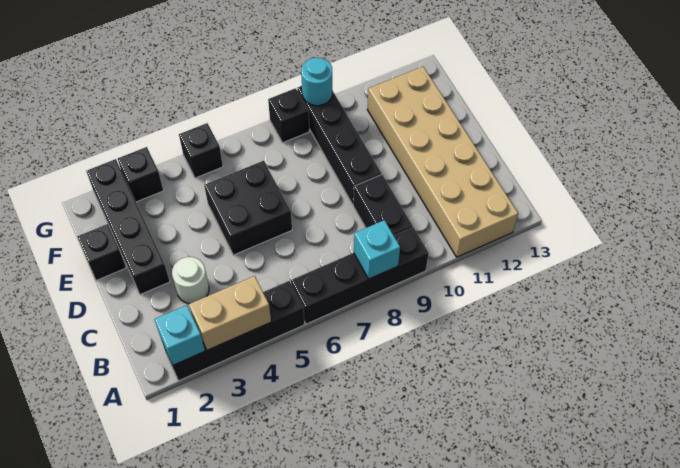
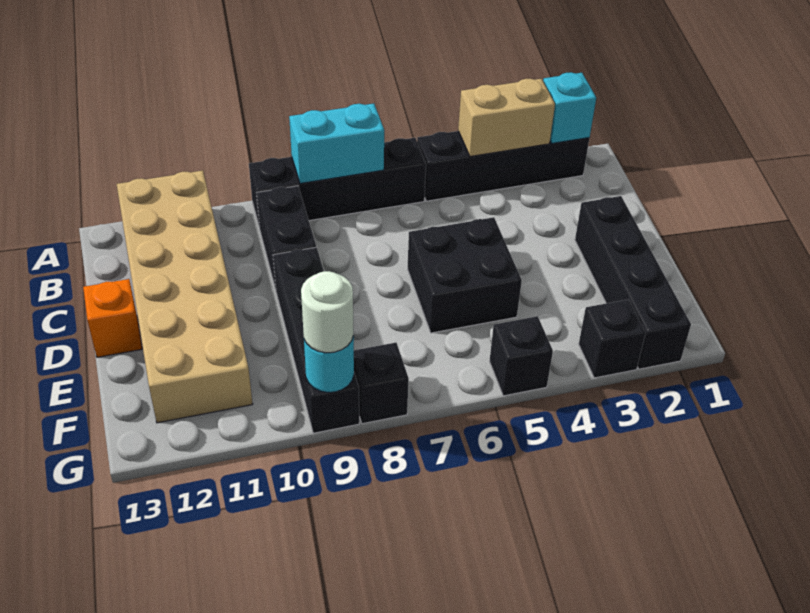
cyan 1x1 brick [354,220,400,279] -> cyan 1x2 brick [289,104,384,183]
white 1x1 round brick [172,257,209,304] -> white 1x1 round brick moved to [301,271,353,353]
none -> orange 1x1 brick [83,279,142,357]
black 1x1 brick [77,224,126,281] -> none

